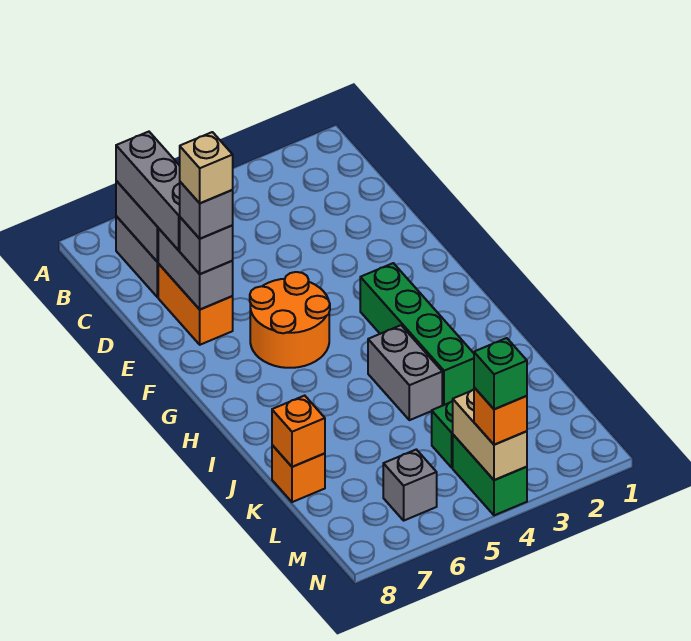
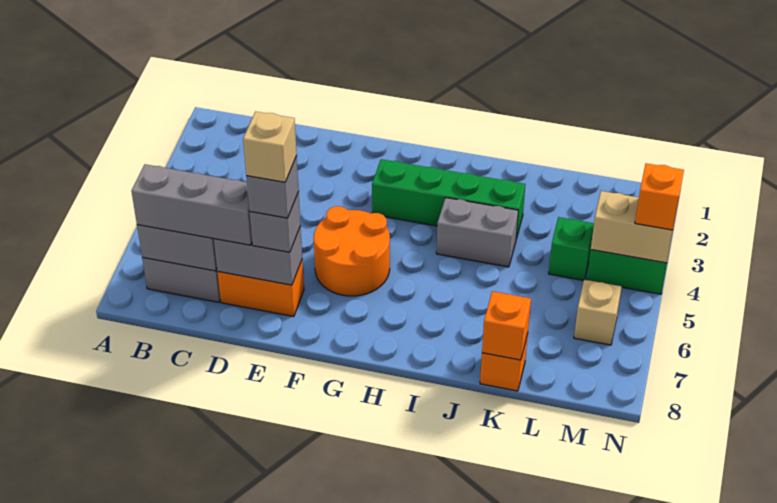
grey 1x1 brick [383,449,437,520] -> tan 1x1 brick [574,280,622,345]
green 1x1 brick [474,338,527,409] -> none

